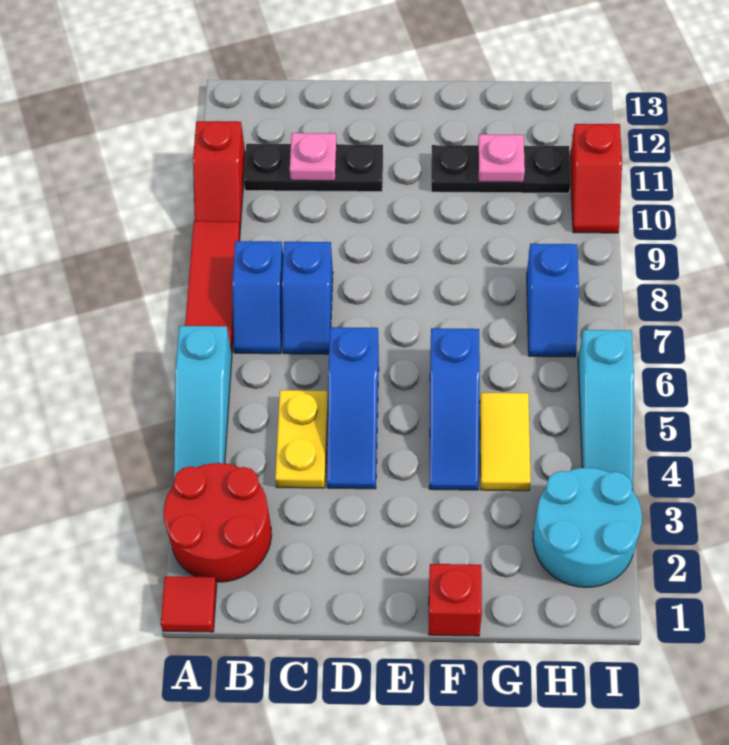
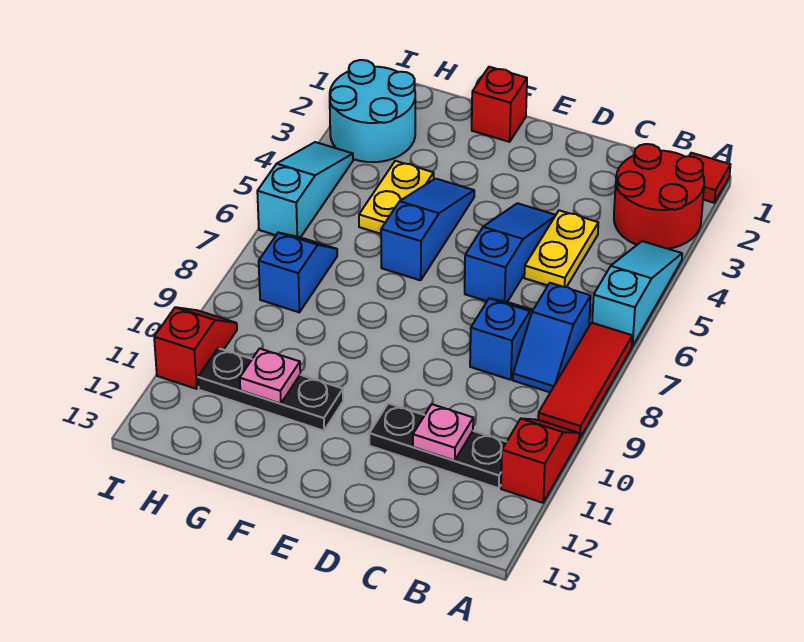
blue 1x2 slope [232,241,283,354] -> blue 1x2 slope turned to [513,283,591,392]
yellow 1x2 tile [480,393,531,491] -> yellow 1x2 plate [359,161,434,234]

